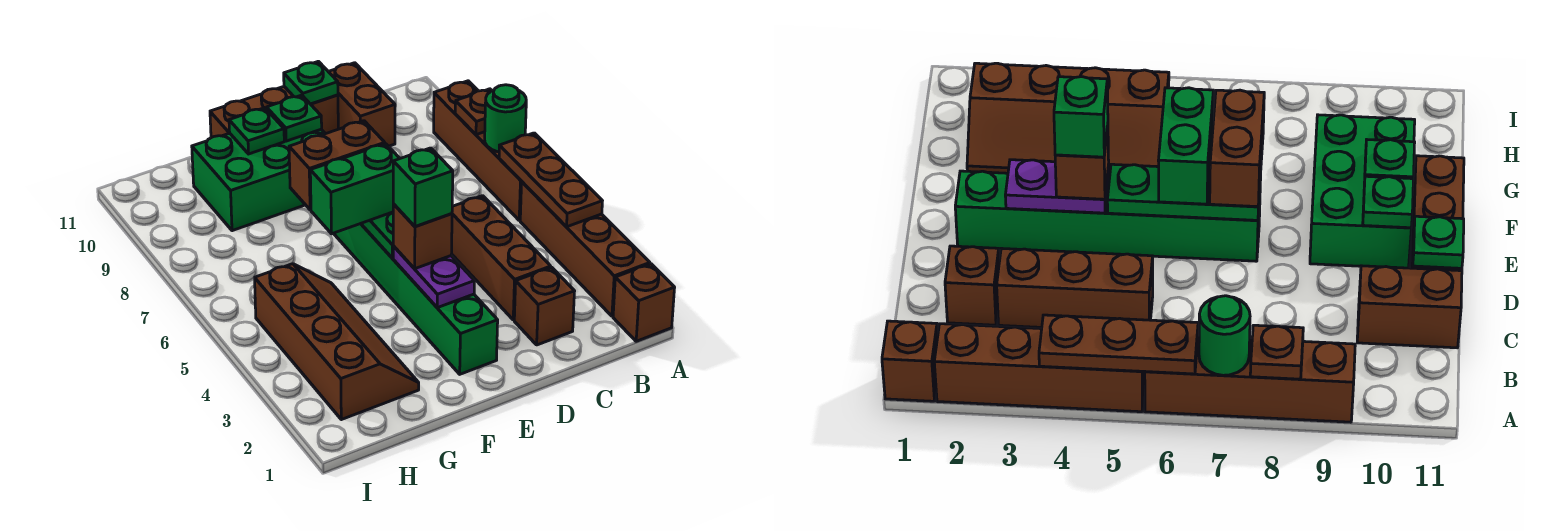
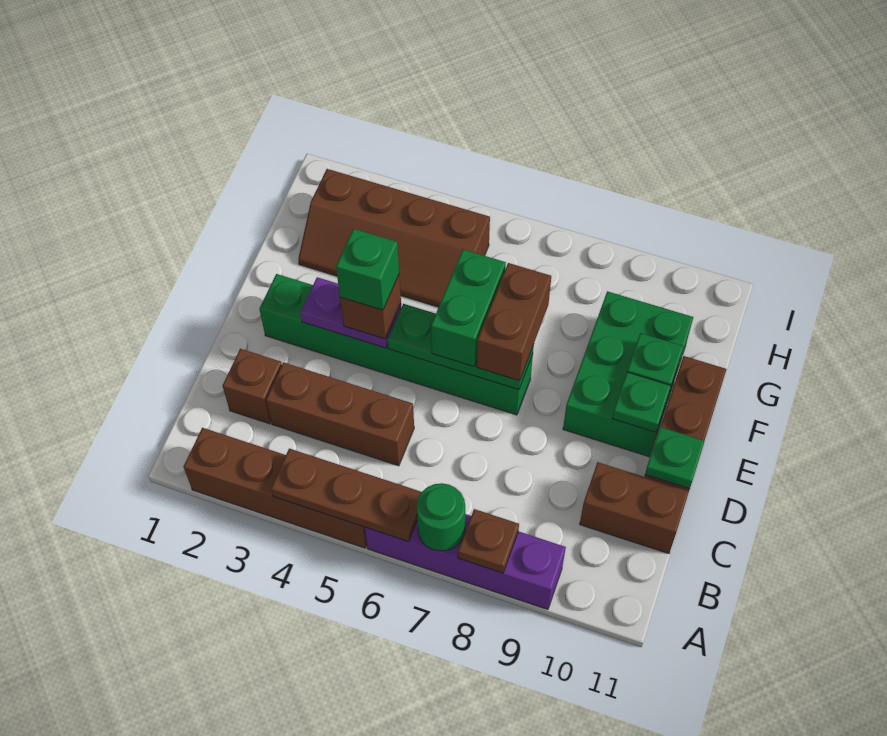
brown 1x1 brick [613,264,675,341] -> none
brown 1x4 brick [434,81,522,220] -> purple 1x4 brick [365,514,566,609]

